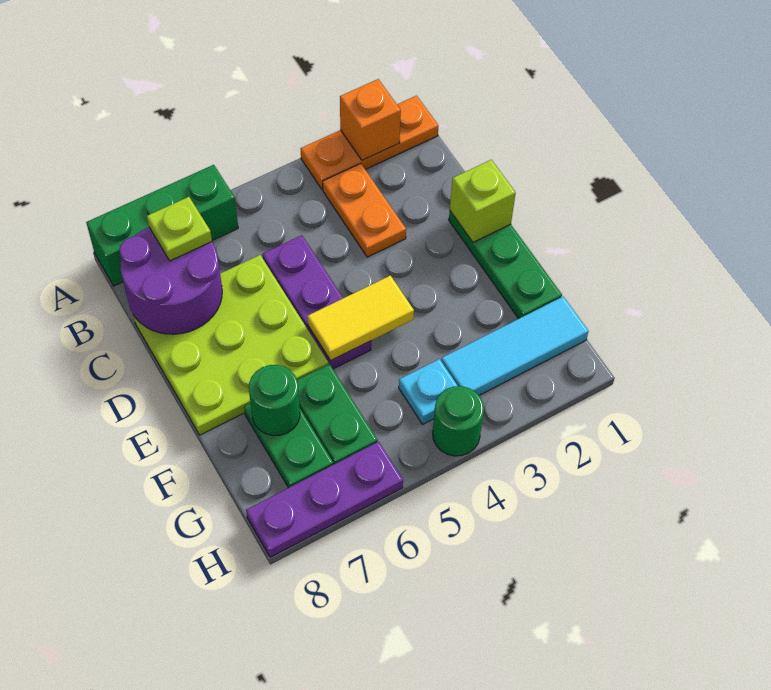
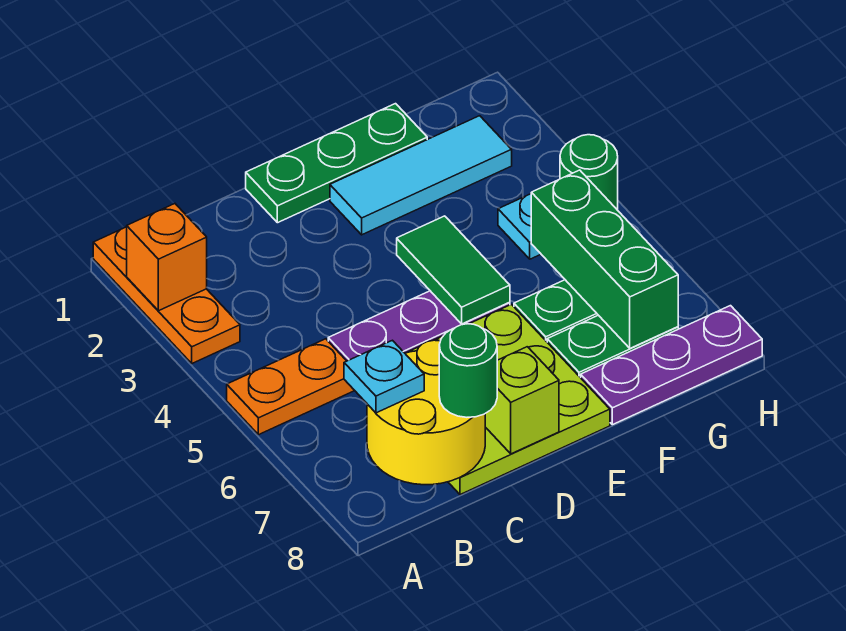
green 1x3 brick [86,165,238,286] -> green 1x3 brick moved to [531,170,678,348]
orange 1x2 plate [323,164,406,257] -> orange 1x2 plate moved to [227,339,355,435]
purple 2x2 round brick [120,227,222,334] -> yellow 2x2 round brick [367,340,485,485]
lime 1x1 plate [147,197,212,261] -> cyan 1x1 plate [344,340,424,413]
lime 1x1 brick [450,160,516,242] -> lime 1x1 brick moved to [485,347,559,454]
yellow 1x2 tile [307,275,414,361] -> green 1x2 tile [397,216,510,324]
green 1x1 round brick [249,365,300,436] -> green 1x1 round brick moved to [439,324,497,417]
cyan 1x3 tile [441,297,589,395] -> cyan 1x3 tile turned to [330,116,512,235]
purple 1x3 plate [246,442,403,557] -> purple 1x3 plate turned to [581,306,762,425]

